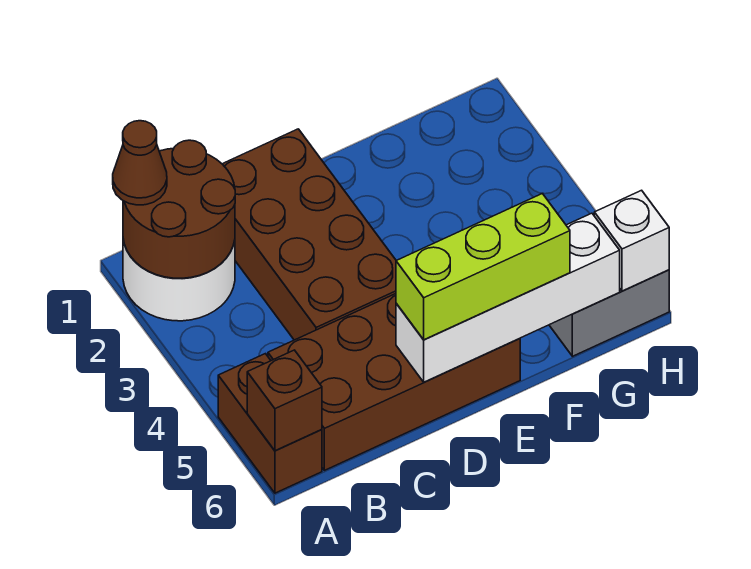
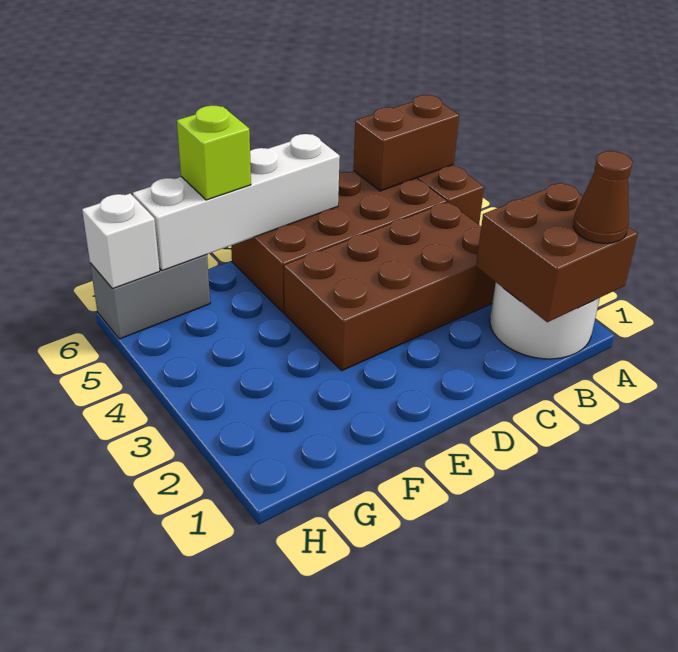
brown 2x2 round brick [123,140,235,278] -> brown 2x2 brick [476,183,638,322]
brown 1x1 brick [247,350,322,451] -> brown 1x2 brick [353,95,459,191]
brown 2x4 brick [223,129,396,340] -> brown 2x4 brick turned to [284,202,496,371]
lime 1x3 brick [396,193,570,340] -> lime 1x1 brick [177,106,251,200]

